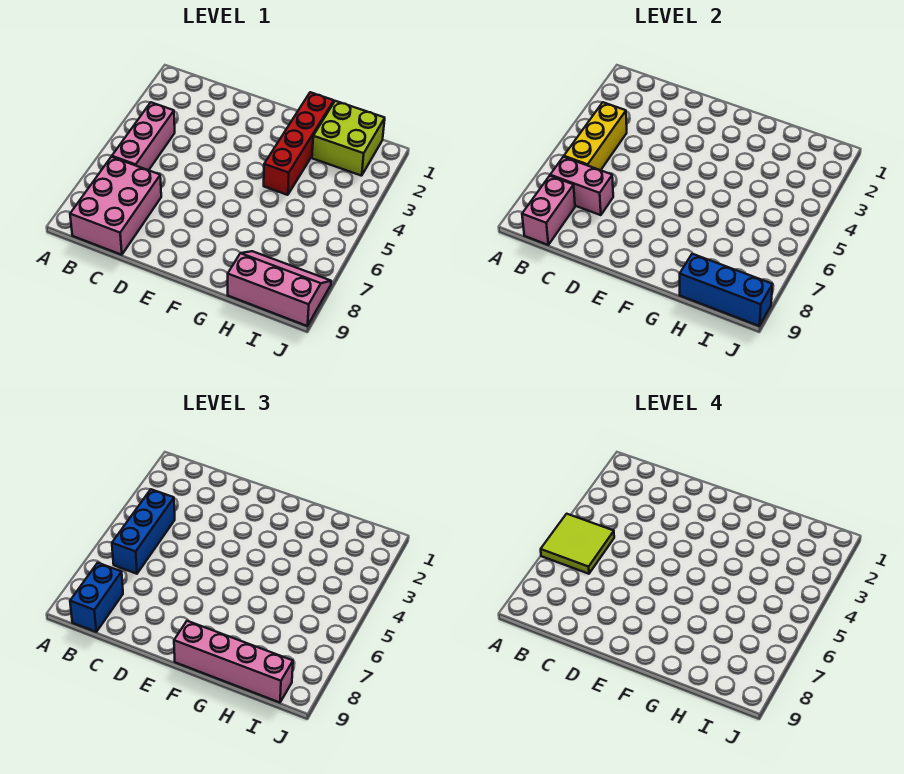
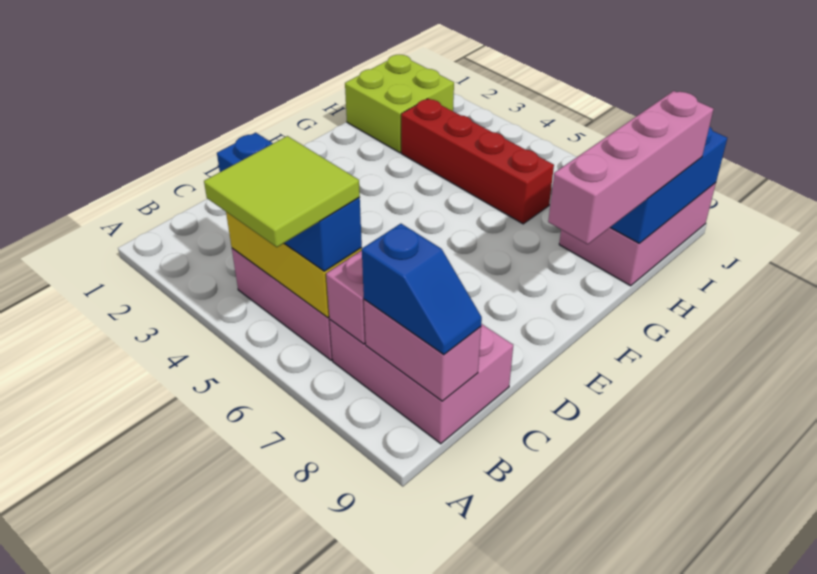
blue 1x2 brick [70,563,123,632] -> blue 1x2 slope [362,224,482,355]
red 1x4 brick [264,92,334,195] -> red 1x4 brick moved to [401,98,554,224]
pink 2x3 slope [228,251,331,326] -> pink 2x3 brick [559,183,716,286]

